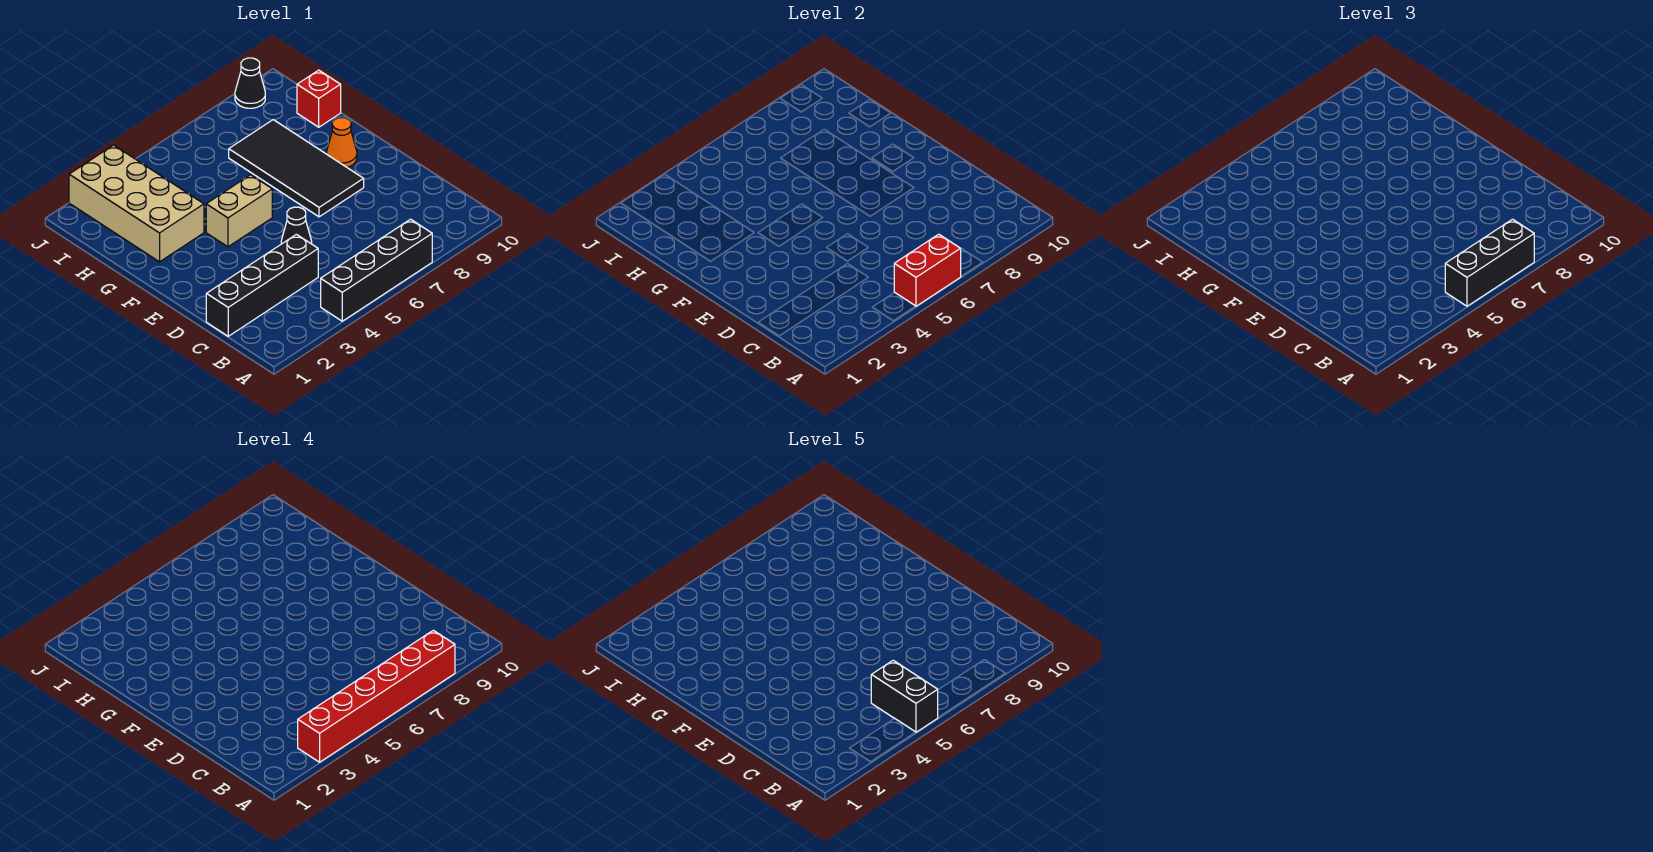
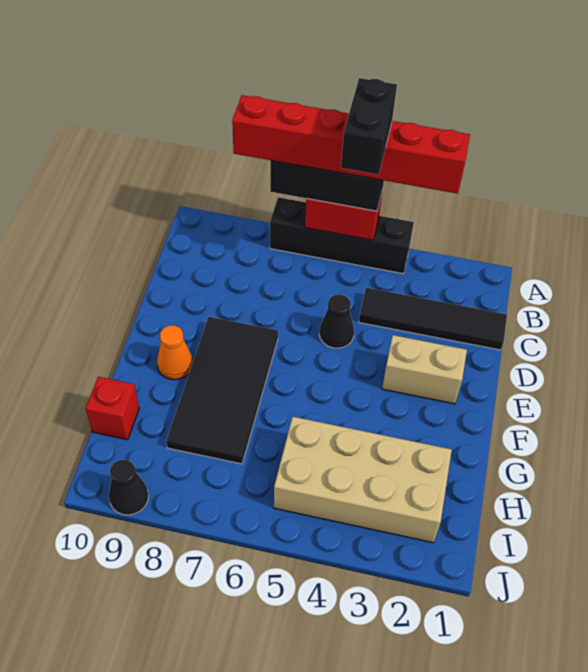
black 1x4 brick [206,234,318,336] -> black 1x4 tile [359,288,507,350]
tan 1x2 brick [206,175,272,247] -> tan 1x2 brick moved to [382,335,467,404]
tan 2x4 brick [69,145,204,262] -> tan 2x4 brick turned to [274,417,452,543]

